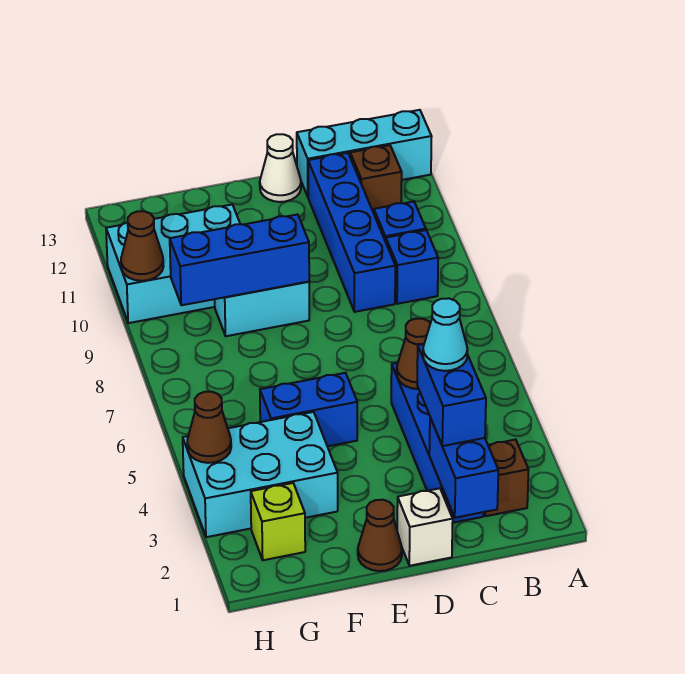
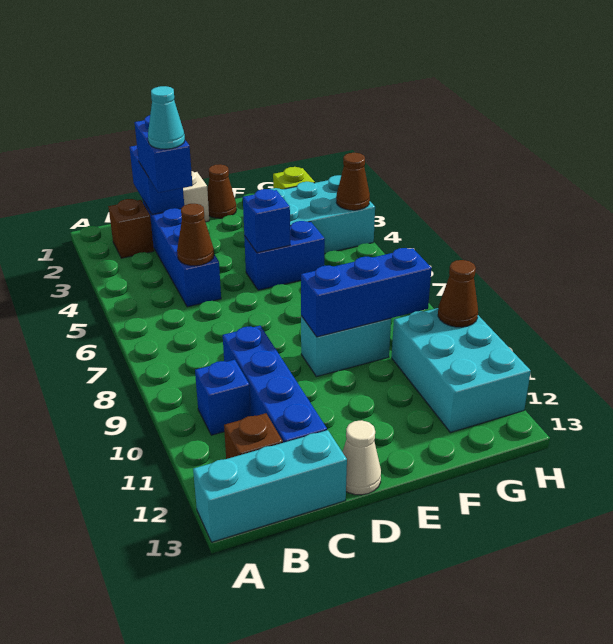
blue 1x1 brick [386,230,438,304] -> blue 1x1 brick moved to [243,189,290,253]
cyan 2x3 brick [106,205,240,323] -> cyan 2x3 brick turned to [392,308,531,432]

